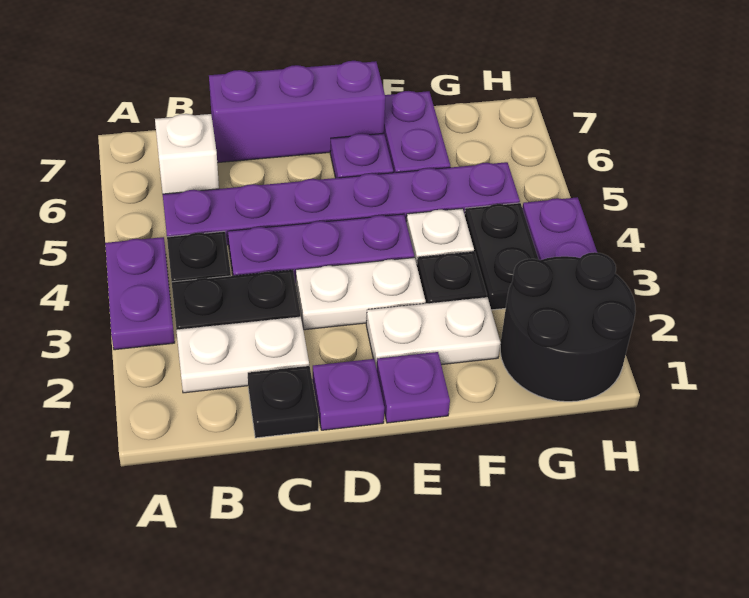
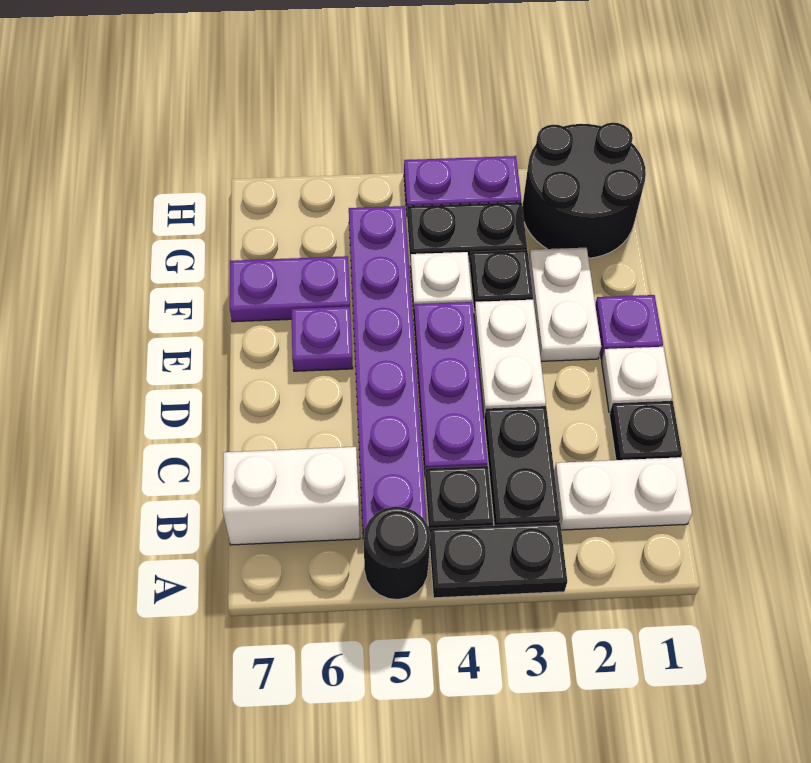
purple 1x2 plate [105,237,175,350] -> black 1x2 plate [430,522,567,598]
none -> black 1x1 round brick [364,507,430,600]
white 1x2 plate [176,317,309,393] -> white 1x2 plate turned to [554,457,692,530]
white 1x1 brick [155,114,219,194] -> white 1x2 brick [223,447,360,545]
purple 1x3 brick [209,61,385,163] -> none
purple 1x1 plate [313,359,384,430] -> white 1x1 plate [602,347,672,413]

